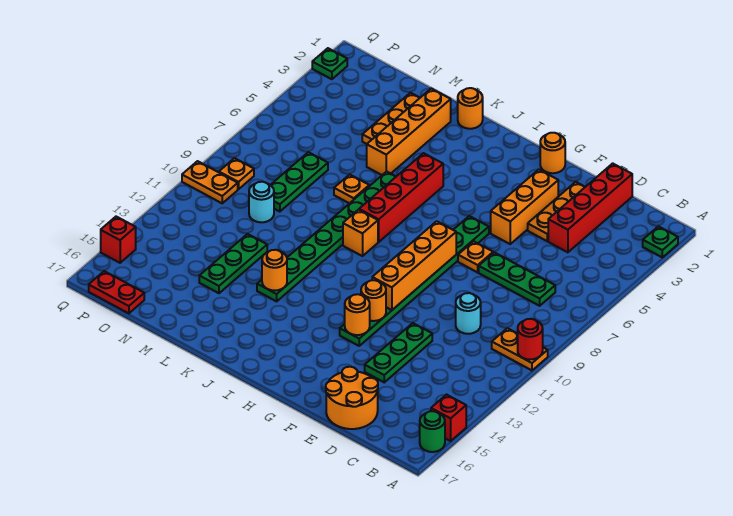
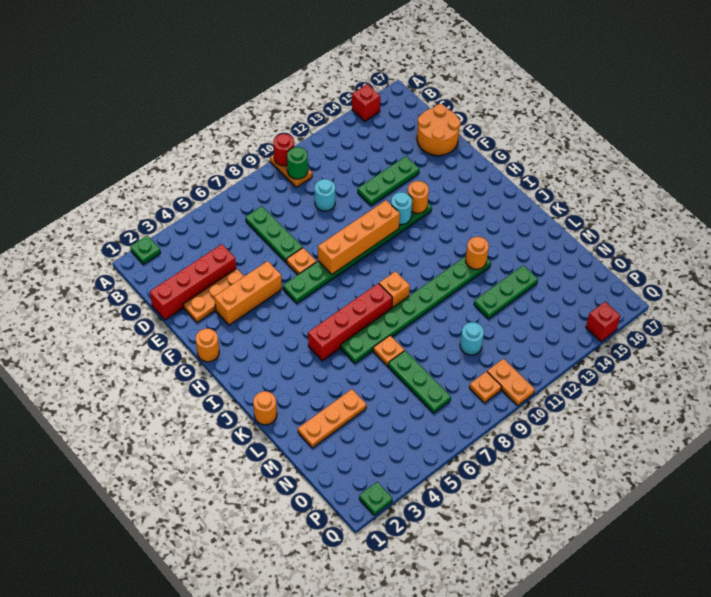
green 1x1 round brick [420,411,445,452] -> green 1x1 round brick moved to [287,147,308,179]
orange 1x1 round brick [361,280,386,321] -> cyan 1x1 round brick [391,192,412,225]
orange 1x4 brick [367,89,451,175] -> none
green 1x3 plate [271,152,328,212] -> green 1x3 plate turned to [388,351,451,413]
red 1x2 plate [89,271,144,313] -> none

